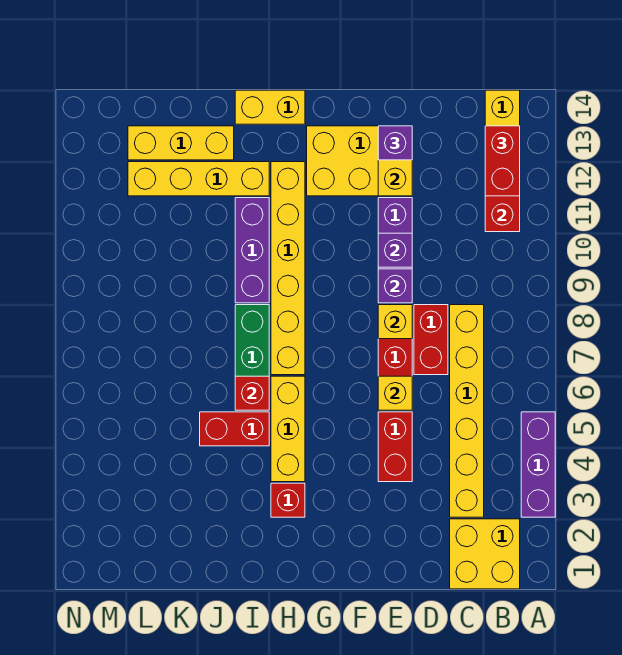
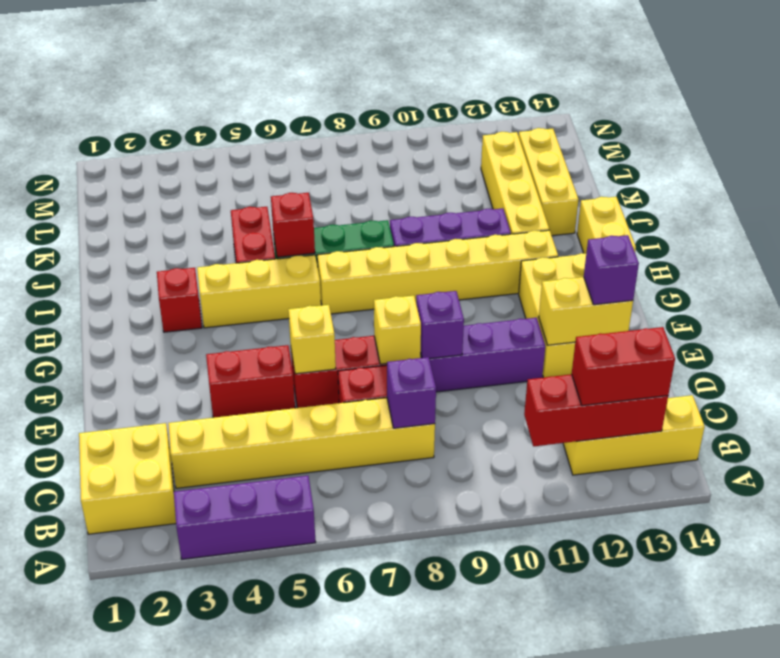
purple 1x1 brick [378,233,412,267] -> purple 1x1 brick moved to [387,357,436,428]

